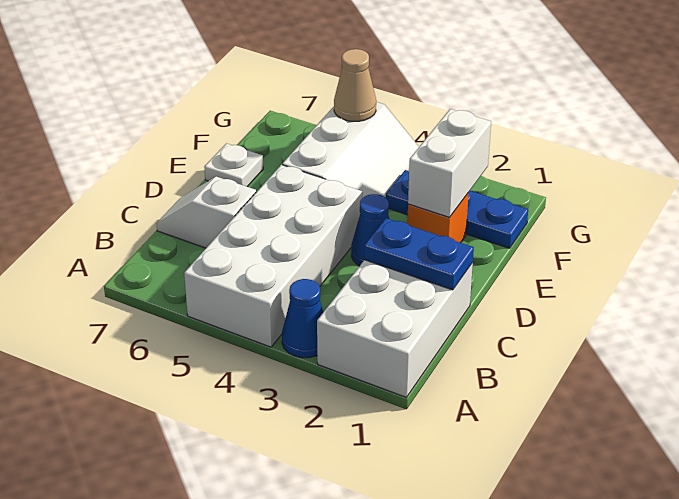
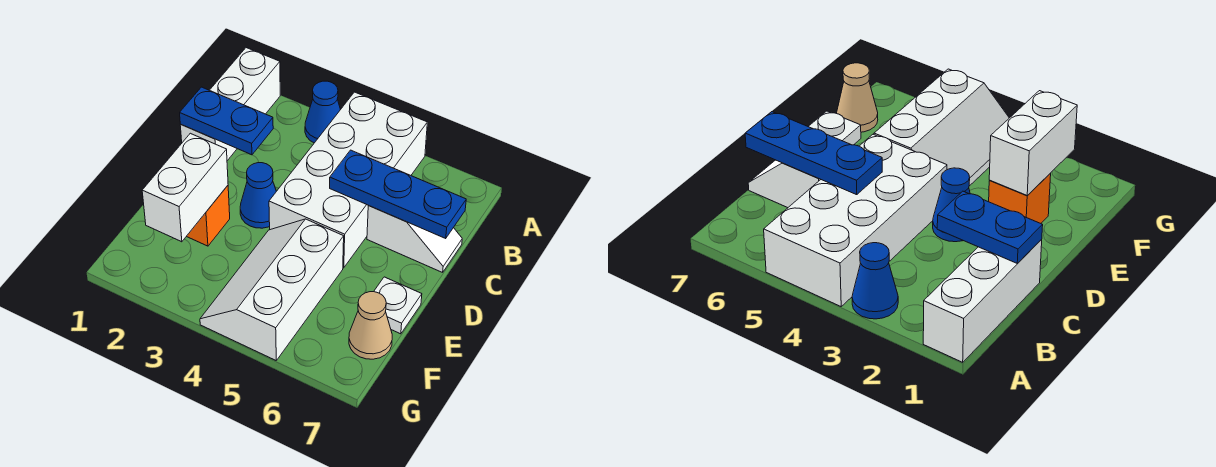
white 2x3 brick [317,260,473,397] -> white 1x3 brick [180,48,280,161]
blue 1x3 plate [385,170,528,248] -> blue 1x3 plate moved to [330,150,466,238]
tan 1x1 cone [334,49,376,121] -> tan 1x1 cone moved to [349,292,392,359]

